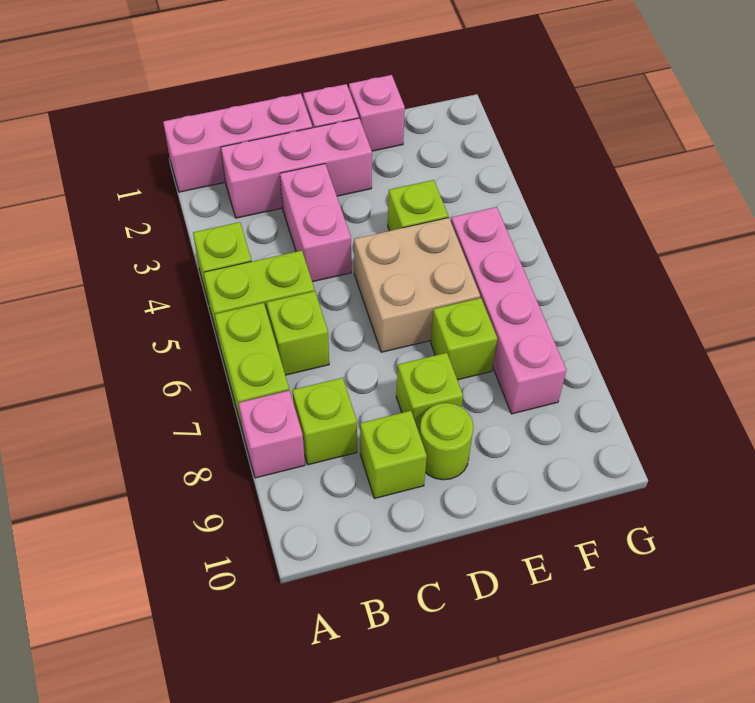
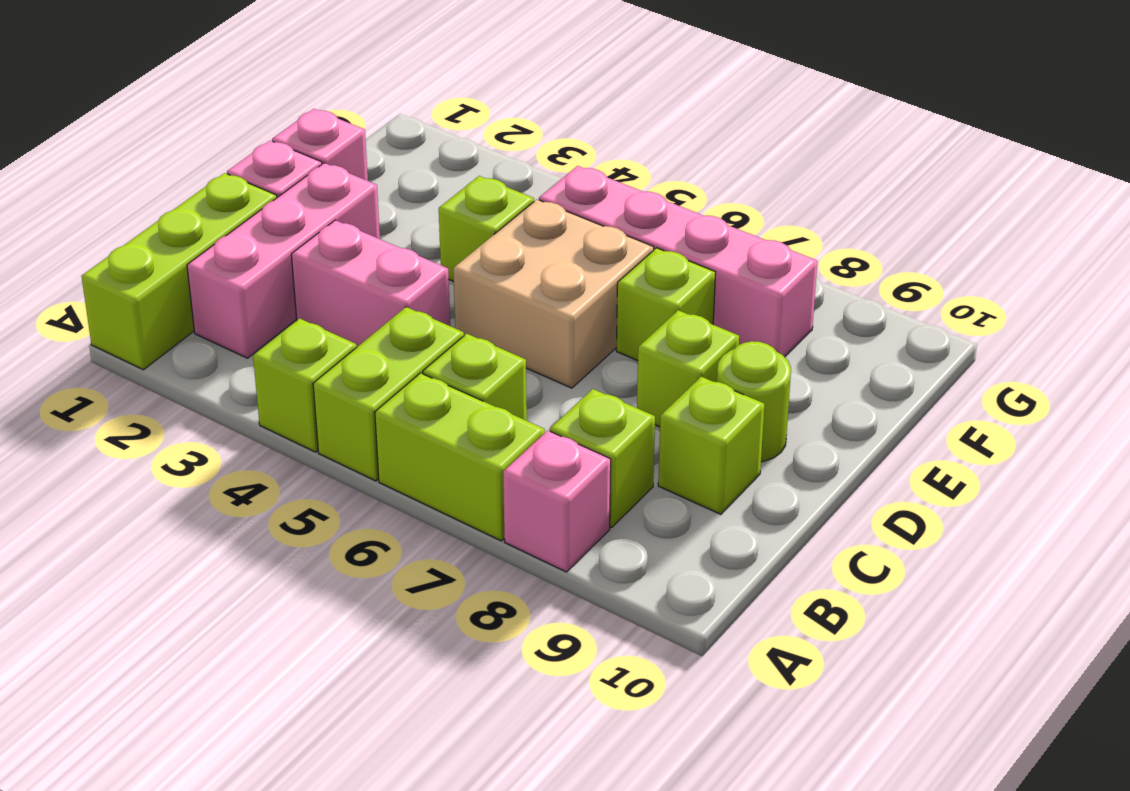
pink 1x3 brick [163,93,312,192] -> lime 1x3 brick [82,173,277,370]

